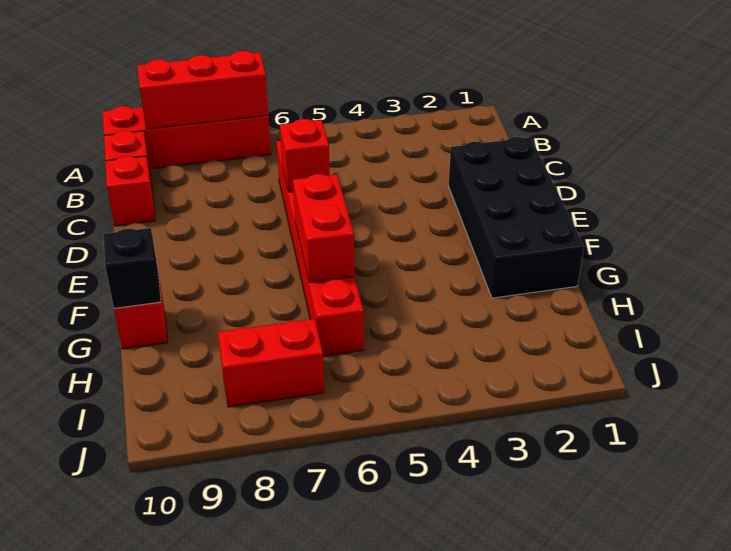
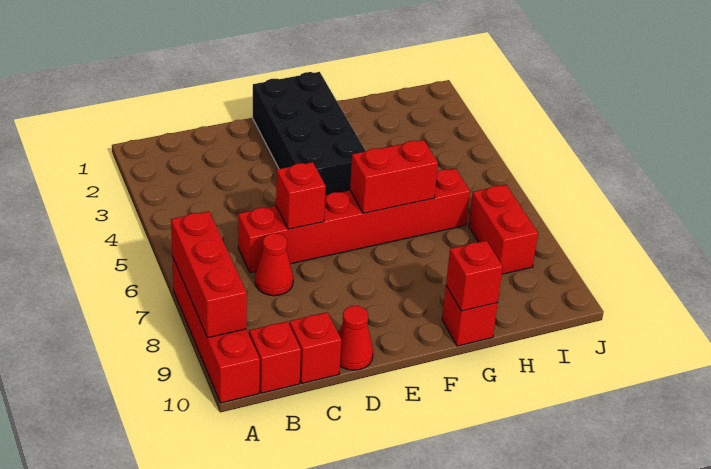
none -> red 1x1 cone [255,233,293,296]
black 2x4 brick [449,137,584,298] -> black 2x4 brick turned to [253,72,366,195]
none -> red 1x1 cone [339,306,373,370]
black 1x1 brick [103,228,161,308] -> red 1x1 brick [446,241,503,311]

